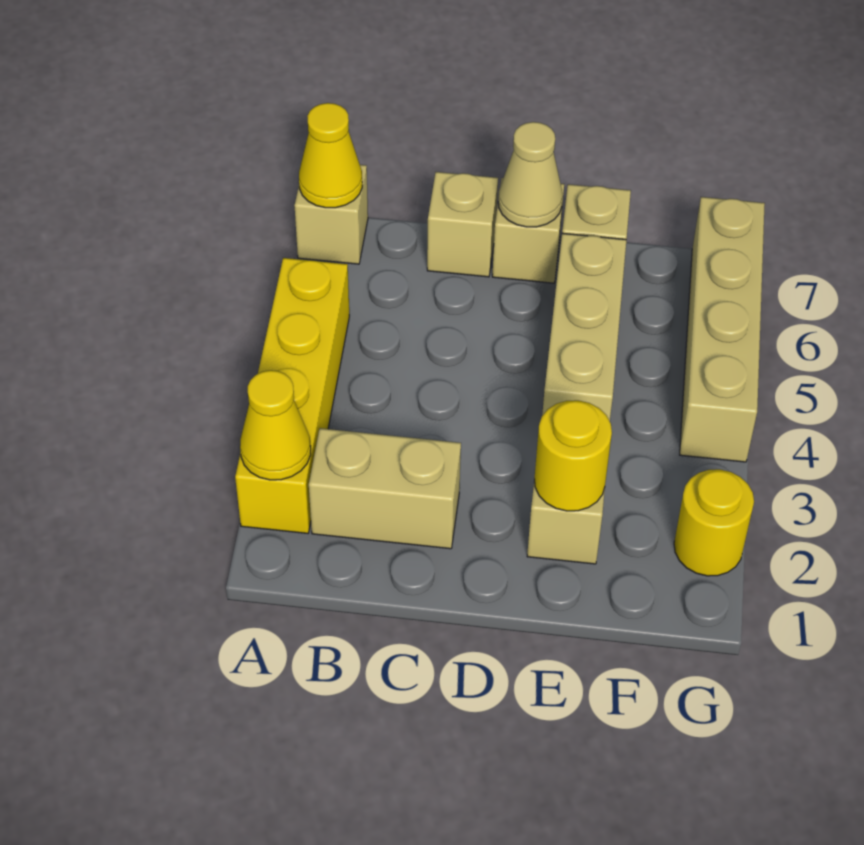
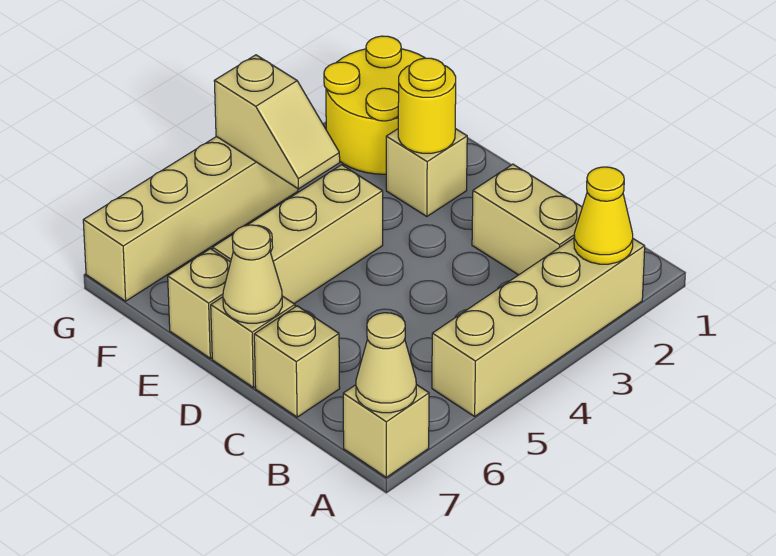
yellow 1x4 brick [235,258,349,533] -> tan 1x4 brick [432,238,645,416]
yellow 1x1 cone [299,103,362,208] -> tan 1x1 cone [356,313,416,413]
none -> tan 1x2 slope [214,55,340,189]
yellow 1x1 round brick [674,469,754,576] -> yellow 2x2 round brick [324,36,425,174]

